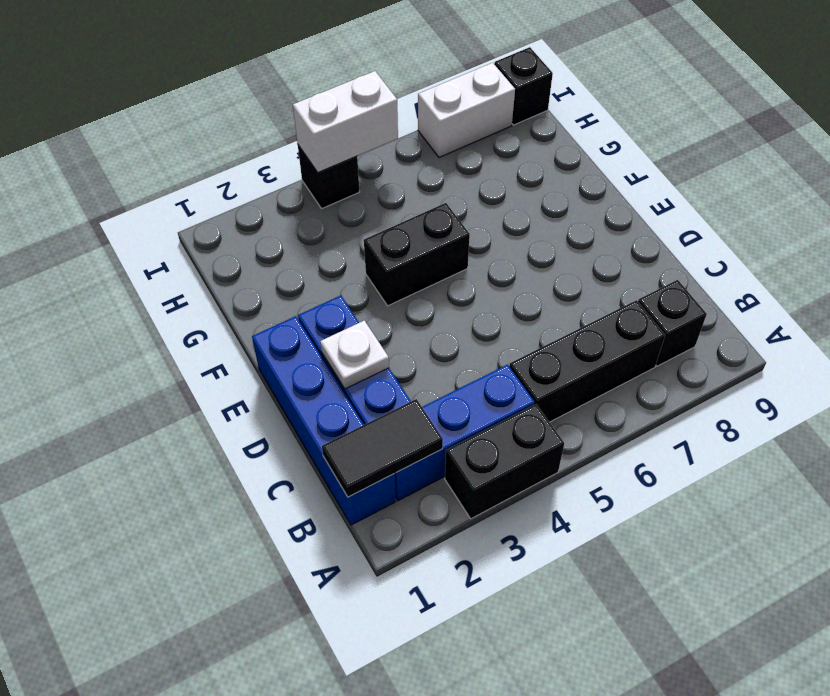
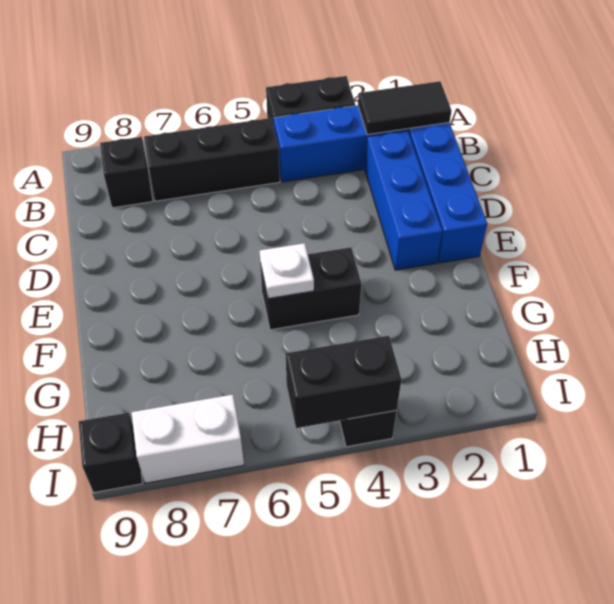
white 1x1 plate [320,320,389,389] -> white 1x1 plate moved to [260,243,314,299]
white 1x2 brick [293,71,398,173] -> black 1x2 brick [286,336,401,428]

